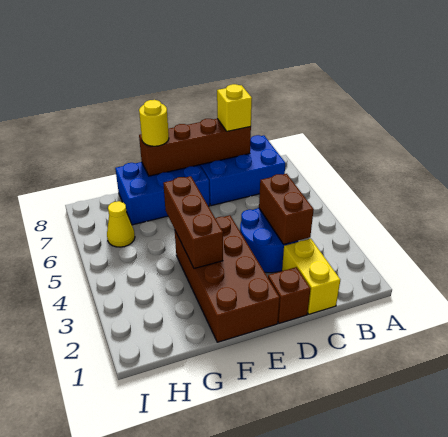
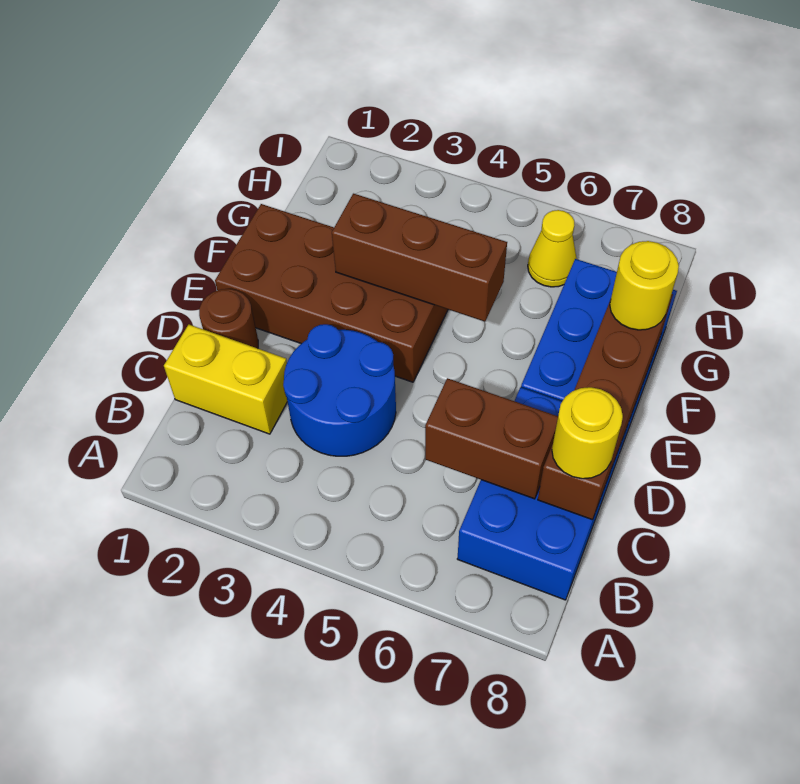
brown 1x2 brick [259,174,314,244] -> brown 1x2 brick moved to [425,378,558,499]
yellow 1x1 brick [217,84,252,131] -> yellow 1x1 round brick [552,387,623,479]
brown 1x1 brick [268,267,310,323] -> brown 1x1 round brick [199,289,258,348]

